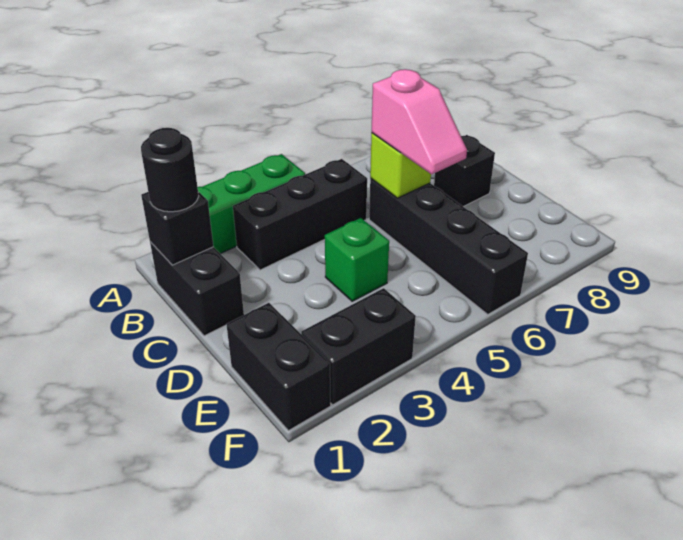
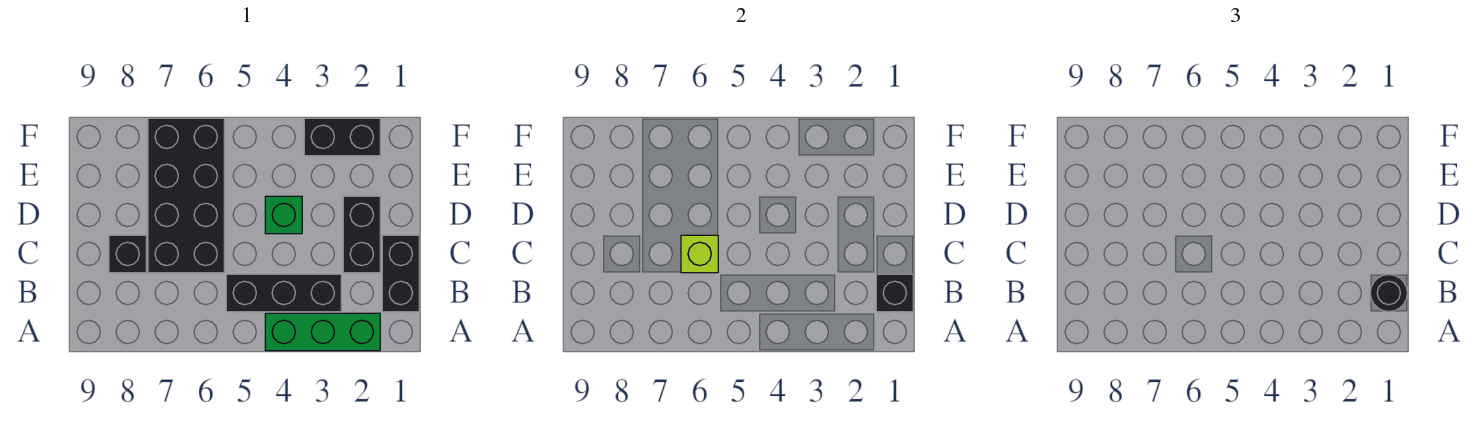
black 1x4 brick [369,179,528,314] -> black 2x4 brick [148,118,224,273]
pink 1x2 slope [372,69,467,174] -> none
black 1x2 brick [226,303,331,431] -> black 1x2 brick moved to [343,196,380,273]

